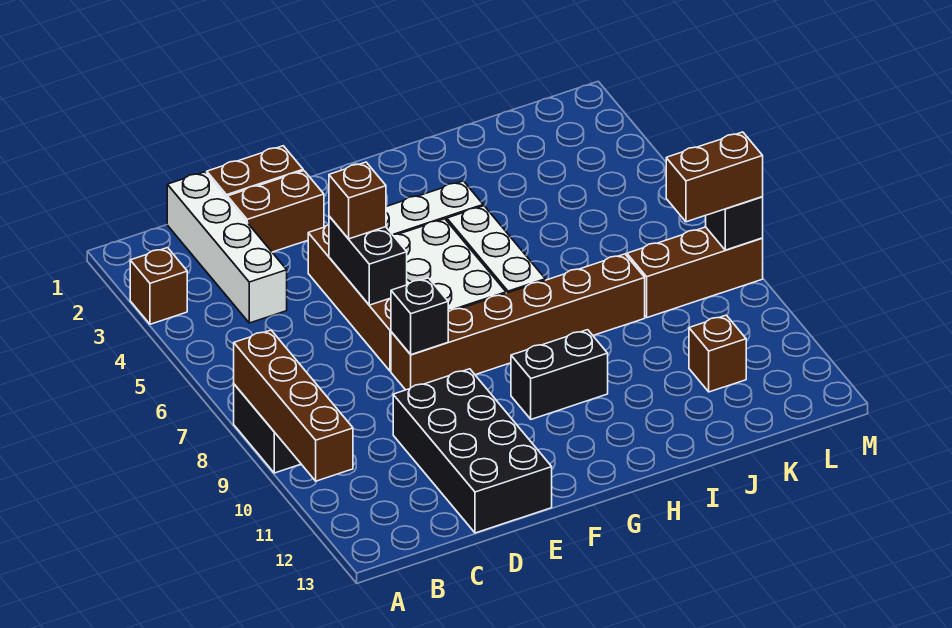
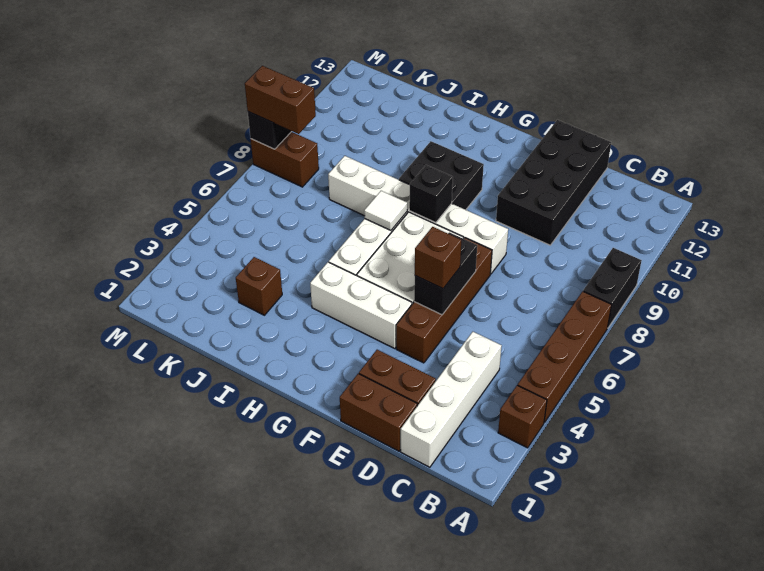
brown 1x4 brick [234,330,353,481] -> brown 1x4 brick moved to [518,291,611,423]
brown 1x6 brick [391,254,645,390] -> white 1x6 brick [328,156,508,274]
black 1x1 brick [391,278,448,355] -> black 1x1 brick moved to [409,165,453,223]
black 1x2 brick [511,330,608,419] -> black 2x2 brick [399,141,484,210]
none -> white 1x1 tile [364,191,407,230]
brown 1x3 brick [627,227,763,318] -> brown 1x2 brick [251,132,319,187]
brown 1x1 brick [689,315,746,392] -> brown 1x1 brick moved to [236,257,282,315]

